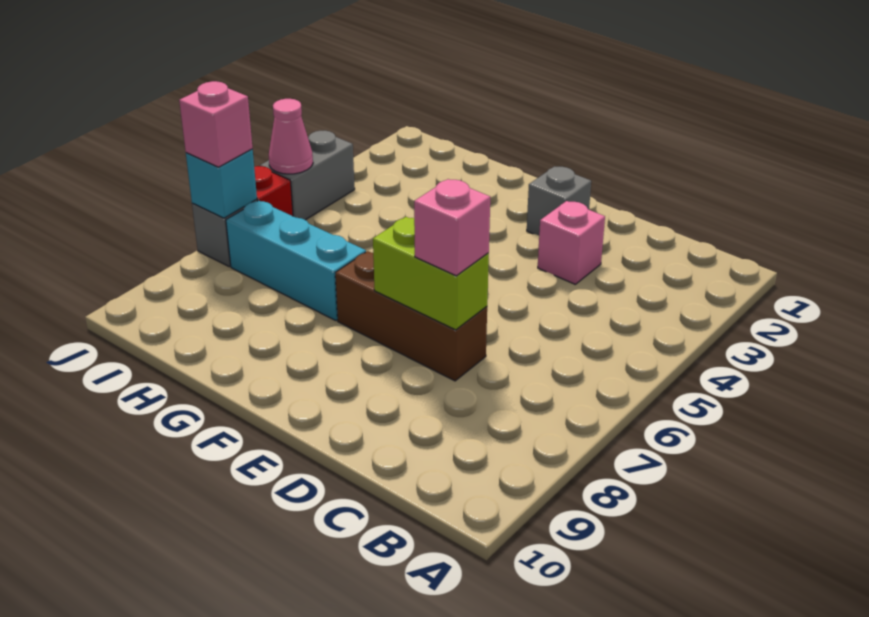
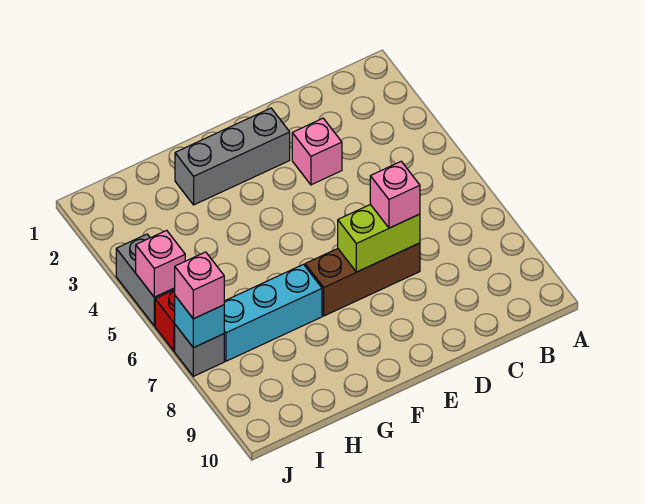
grey 1x1 brick [527,166,591,235] -> grey 1x3 brick [175,108,290,205]
pink 1x1 cone [269,99,313,174] -> pink 1x1 brick [136,230,185,297]

